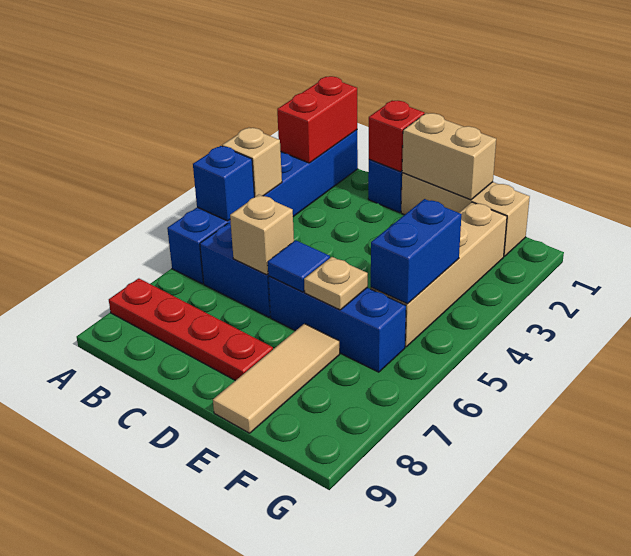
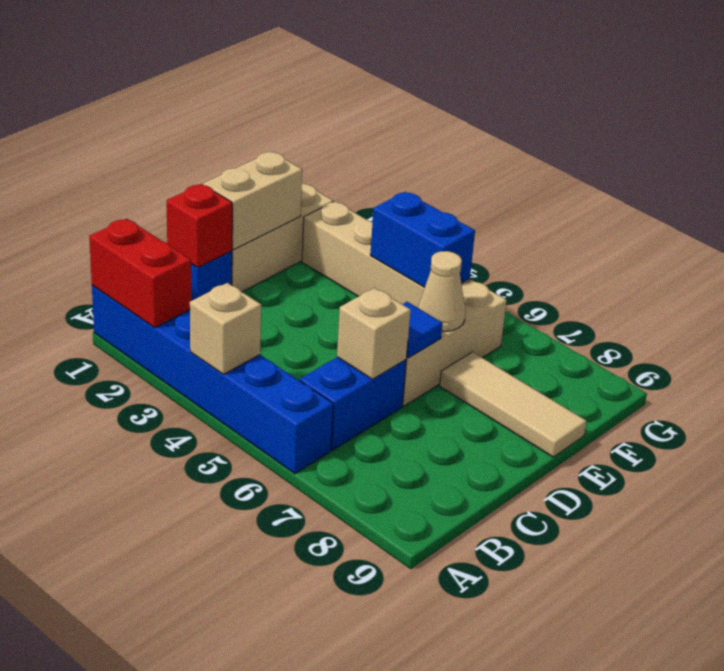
blue 1x1 brick [193,146,254,221] -> none
red 1x4 plate [109,278,273,381] -> none
blue 1x3 brick [268,276,406,372] -> tan 1x3 brick [403,280,507,406]
tan 1x1 plate [304,257,368,310] -> tan 1x1 cone [418,251,465,332]

